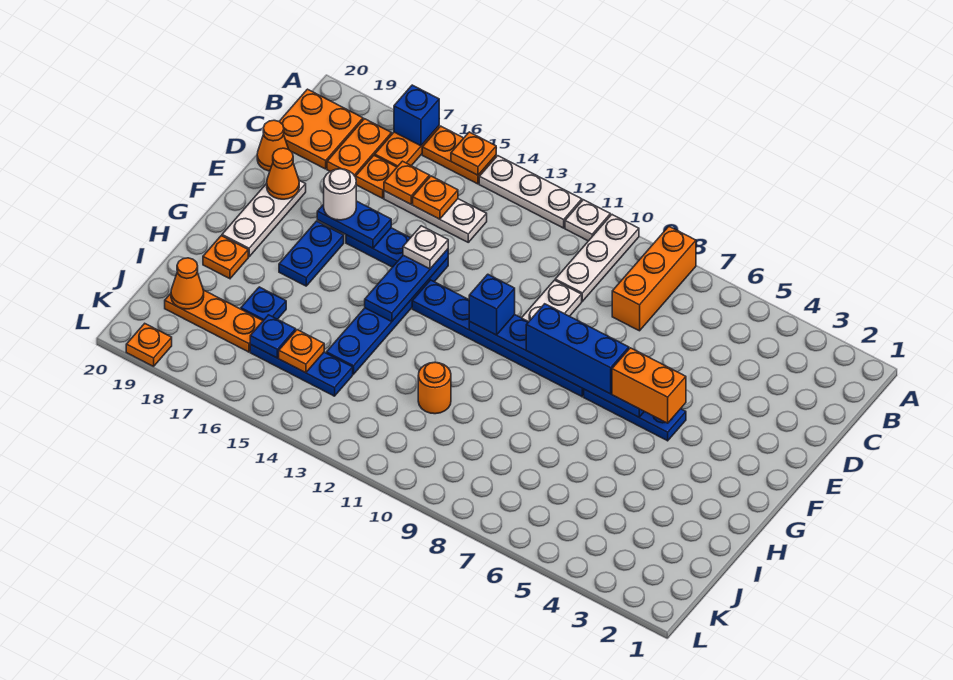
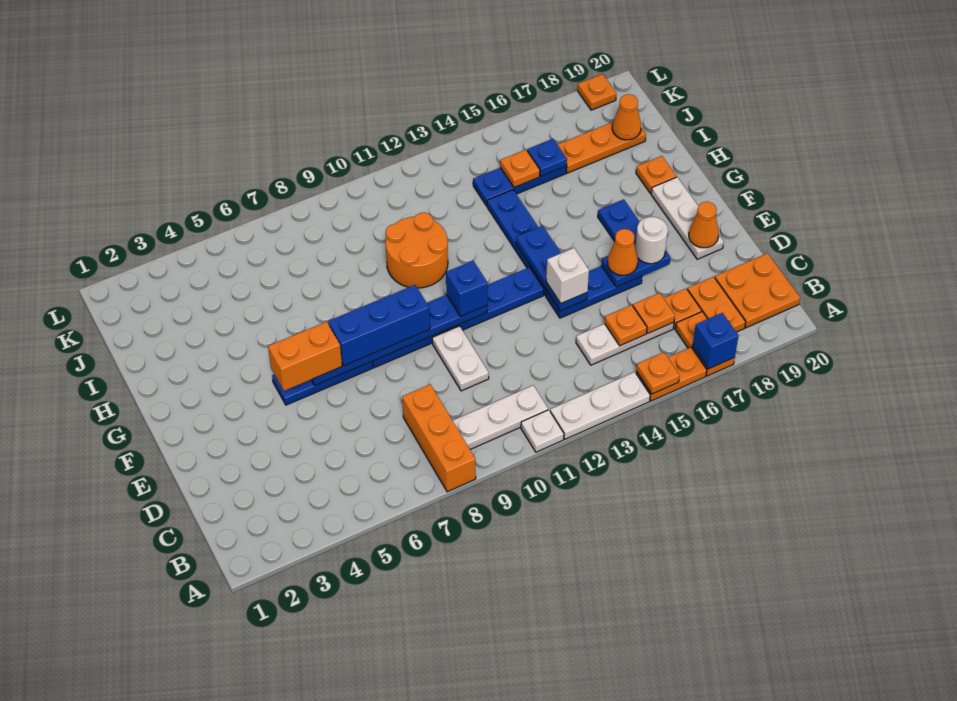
white 1x3 plate [555,215,639,301] -> white 1x3 plate turned to [453,386,548,449]
orange 1x1 cone [257,120,288,171] -> orange 1x1 cone moved to [607,229,638,275]
white 1x1 plate [403,226,448,269] -> white 1x1 brick [546,248,589,303]
orange 1x1 round brick [418,362,451,414] -> orange 2x2 round brick [386,213,448,288]
blue 1x1 plate [241,287,286,320] -> none

